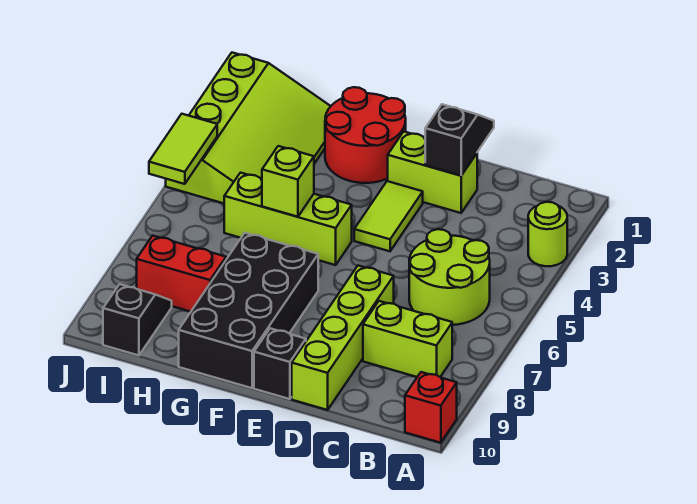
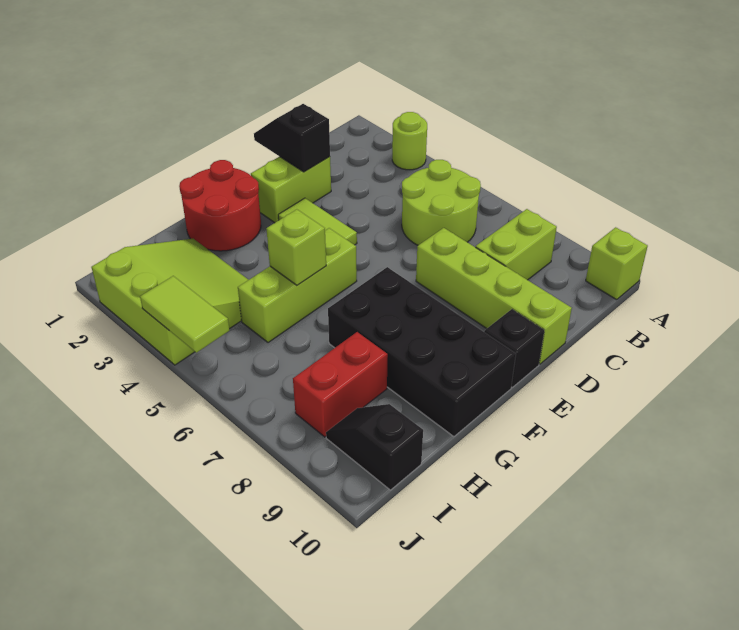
red 1x1 brick [405,372,457,443] -> lime 1x1 brick [586,227,648,300]
lime 3x4 slope [166,53,331,203] -> lime 3x3 slope [91,239,248,365]

